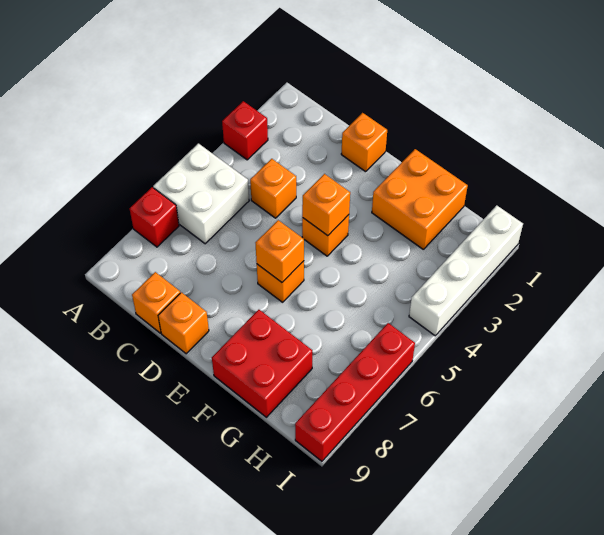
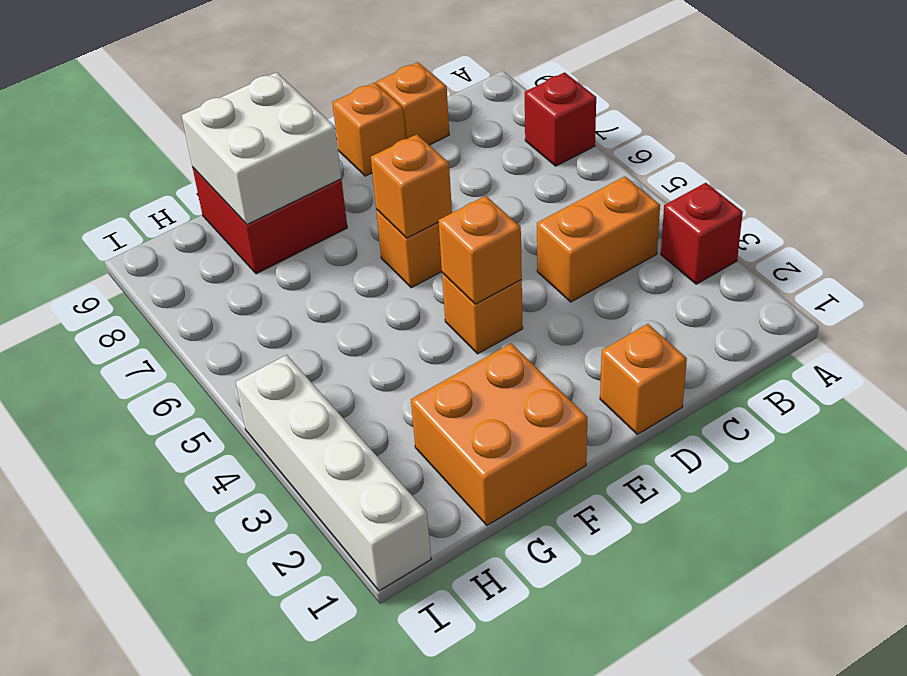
white 2x2 brick [153,144,249,244] -> white 2x2 brick moved to [182,72,341,224]
orange 1x1 brick [250,159,296,218] -> orange 1x2 brick [537,177,660,302]
red 1x4 brick [295,323,415,461] -> none

